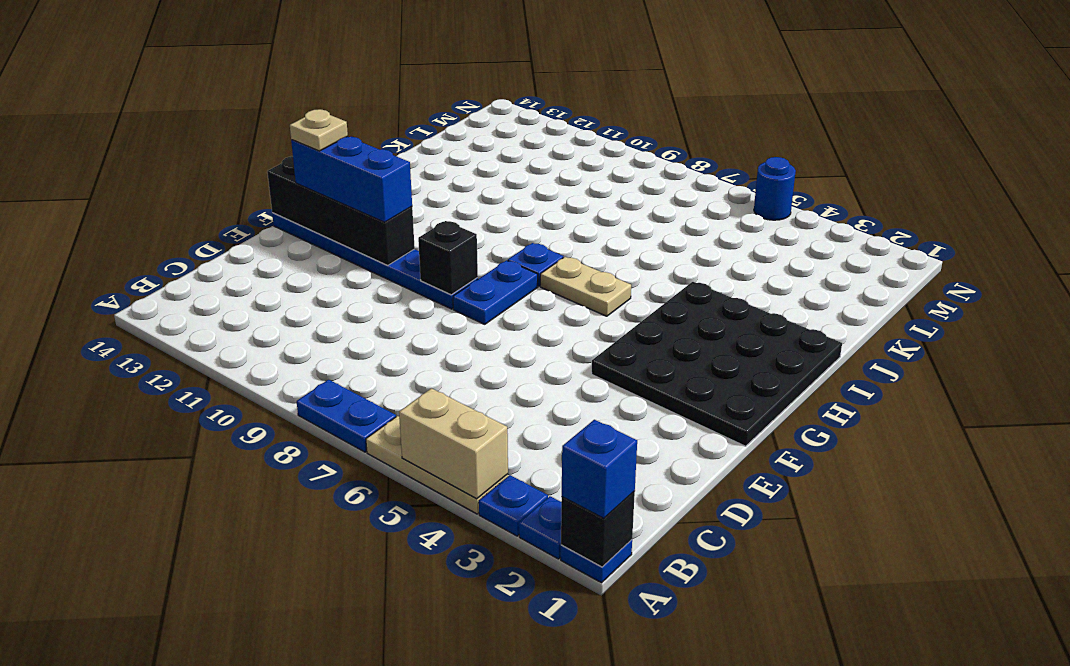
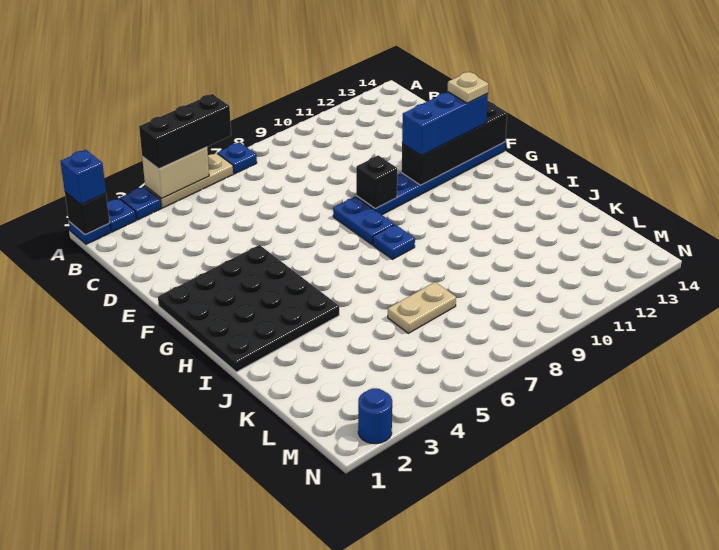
none -> black 1x3 brick [139,94,231,169]
blue 1x2 plate [297,380,396,452] -> blue 1x1 plate [217,142,257,174]
tan 1x2 plate [540,257,631,316] -> tan 1x2 plate moved to [388,282,456,333]
blue 1x1 round brick [754,157,796,220] -> blue 1x1 round brick moved to [358,388,392,444]

